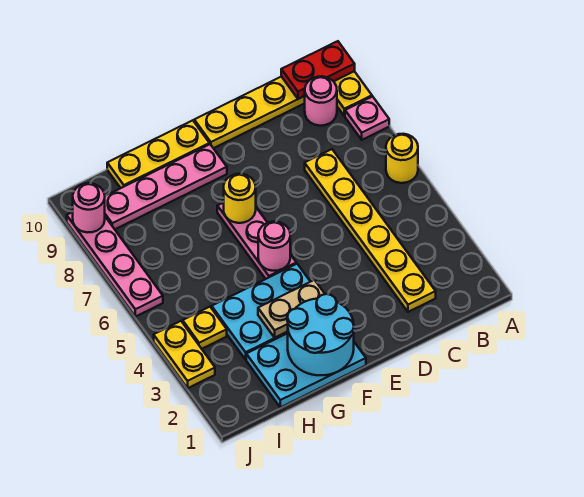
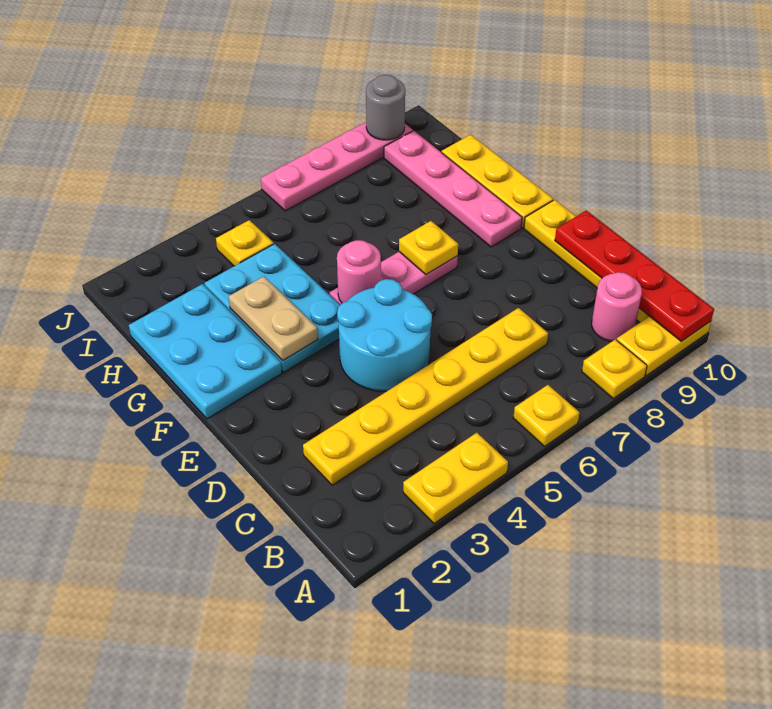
yellow 1x1 round brick [386,134,418,183] -> yellow 1x1 plate [513,385,580,446]
pink 1x1 plate [345,97,389,140] -> yellow 1x1 plate [582,339,647,399]
red 1x2 plate [281,41,355,99] -> red 1x4 plate [555,210,714,341]
cyan 2x2 round brick [287,294,354,375] -> cyan 2x2 round brick moved to [337,279,432,392]
yellow 1x1 round brick [224,174,256,223] -> yellow 1x1 plate [399,221,458,274]
yellow 1x2 plate [154,321,215,388] -> yellow 1x2 plate moved to [403,433,508,523]
pink 1x1 round brick [73,183,105,232] -> grey 1x1 round brick [366,75,405,140]

